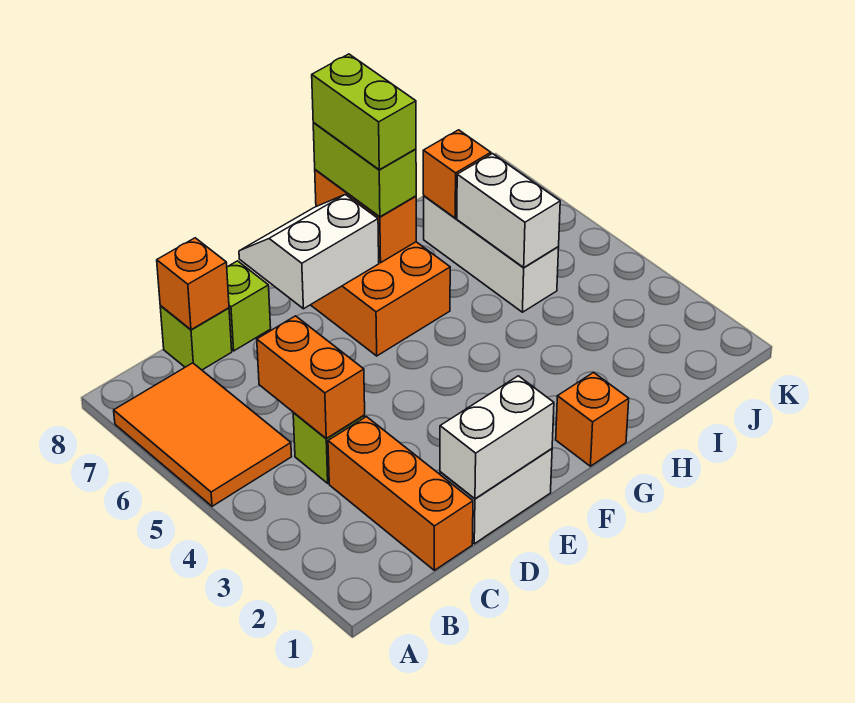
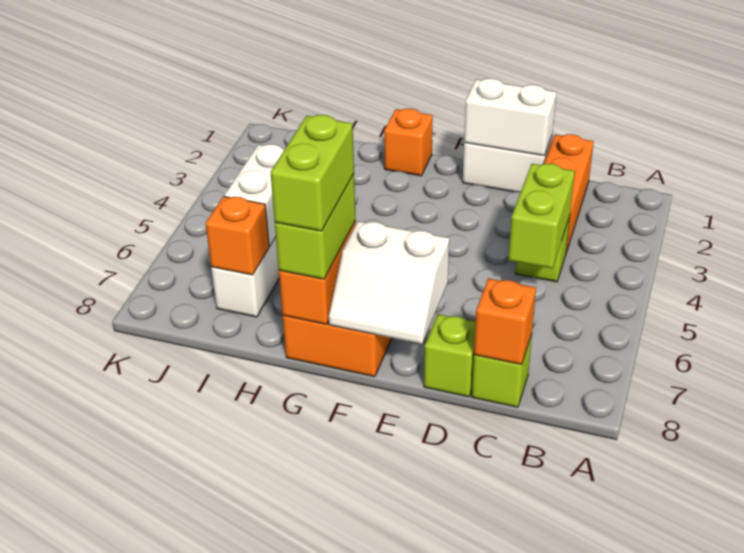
orange 2x3 tile [114,363,292,506] -> none
orange 1x2 brick [257,316,365,438] -> lime 1x2 brick [508,164,575,269]

